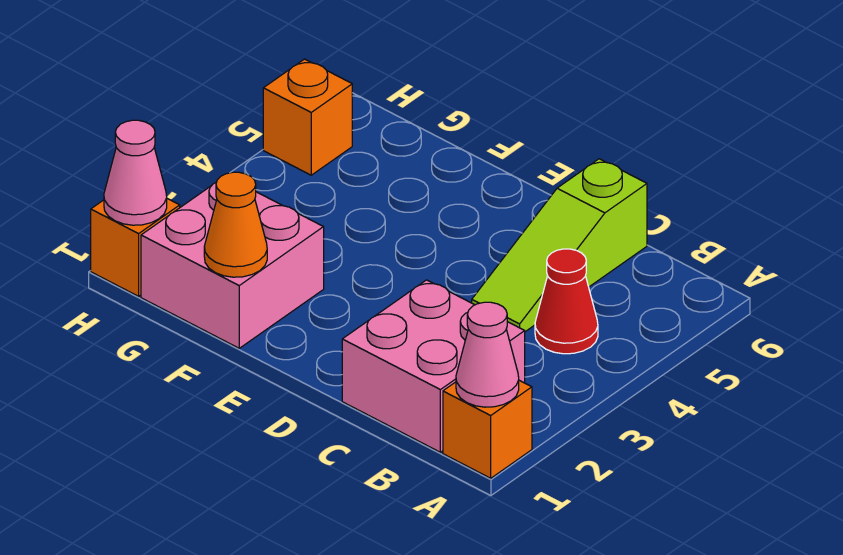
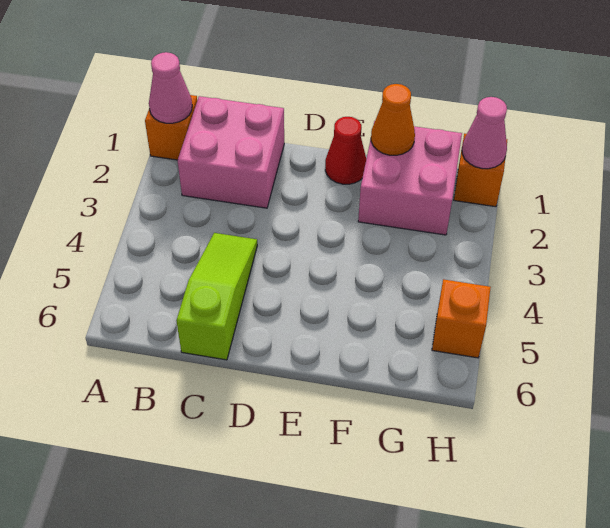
red 1x1 cone [535,249,598,354] -> red 1x1 cone moved to [325,117,366,184]

